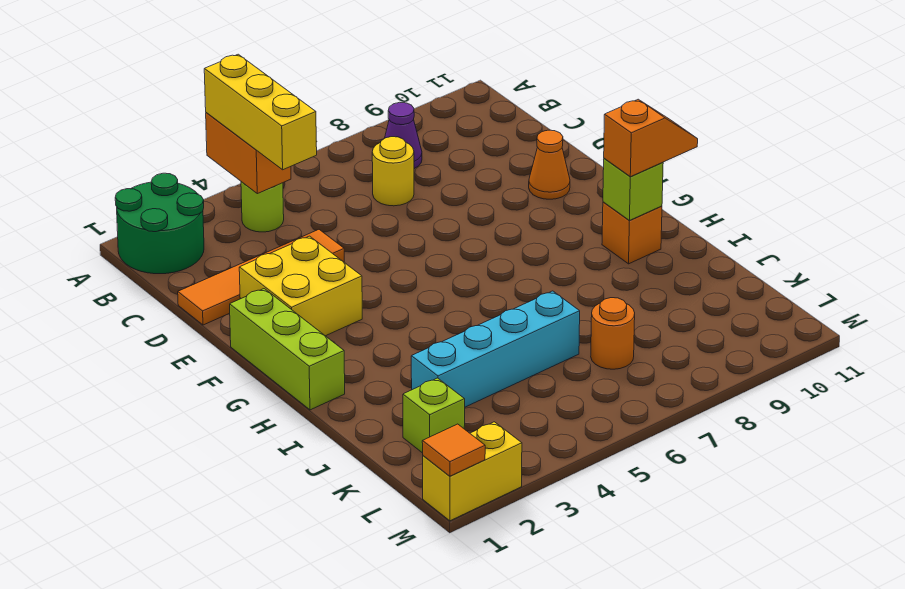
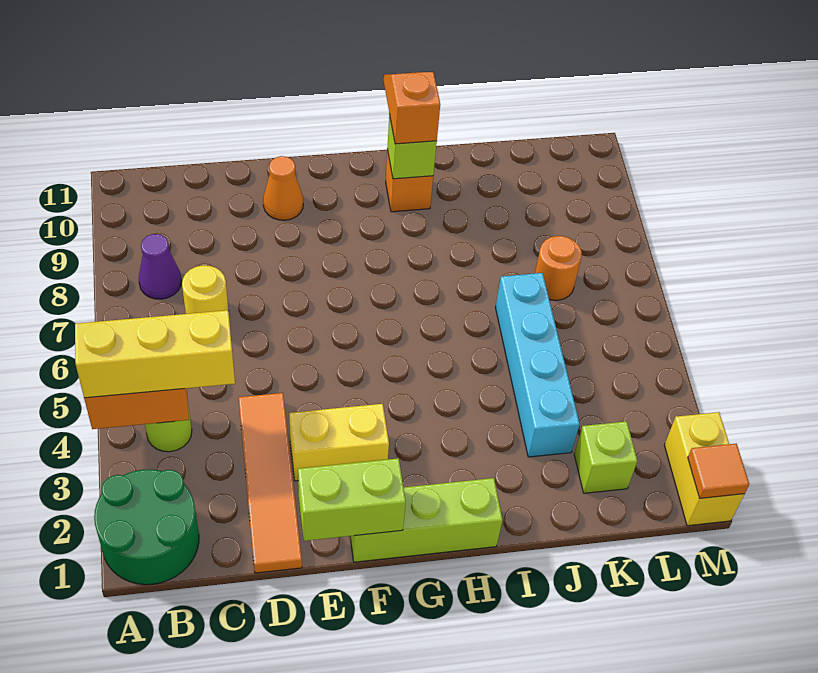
none -> lime 1x2 brick [298,458,406,541]
yellow 2x2 brick [239,236,362,336] -> yellow 1x2 brick [289,404,389,481]

